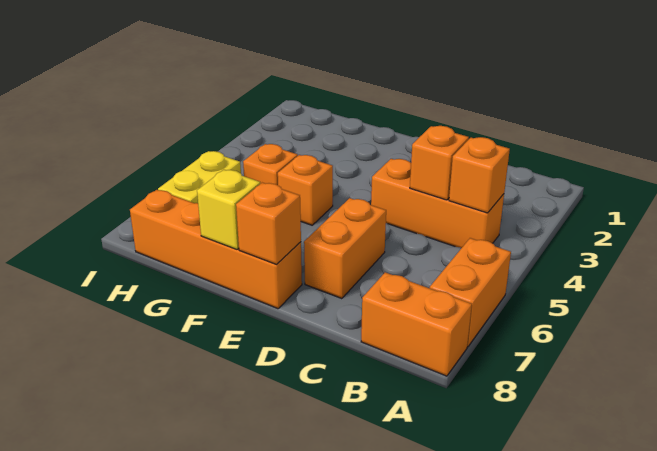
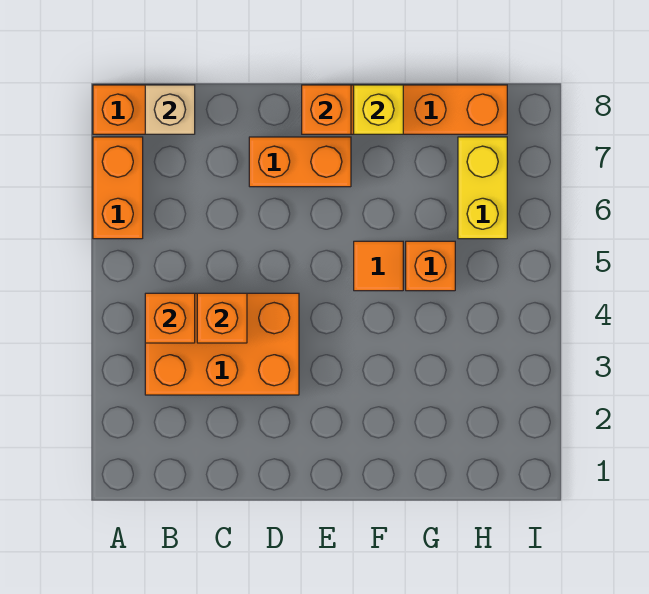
orange 1x3 brick [371,159,504,248] -> orange 2x3 brick [145,293,299,395]
none -> tan 1x1 brick [145,85,195,134]
orange 1x2 brick [304,198,386,299] -> orange 1x2 brick turned to [249,137,351,187]
orange 1x1 brick [278,155,333,225] -> orange 1x1 tile [354,241,403,291]

